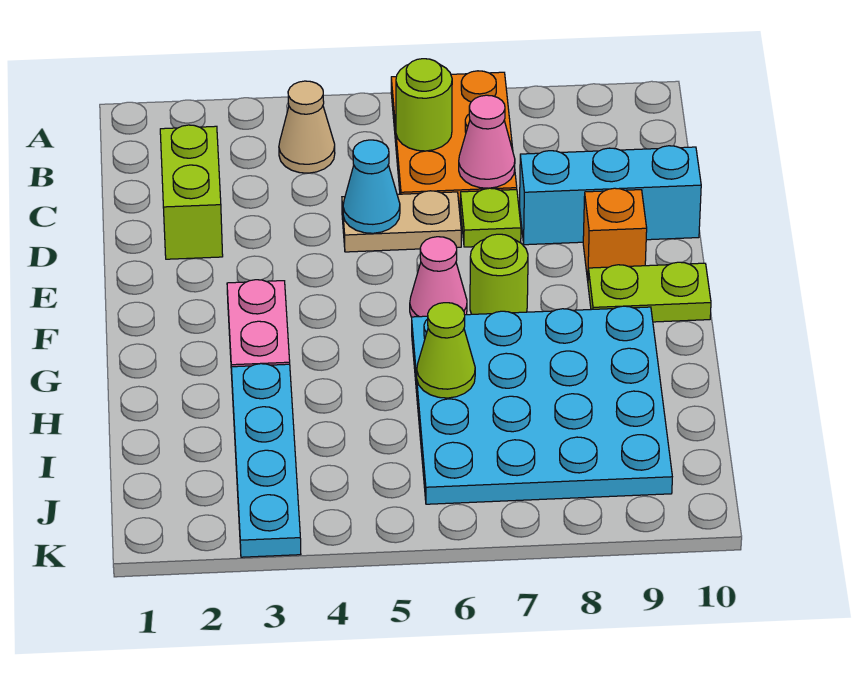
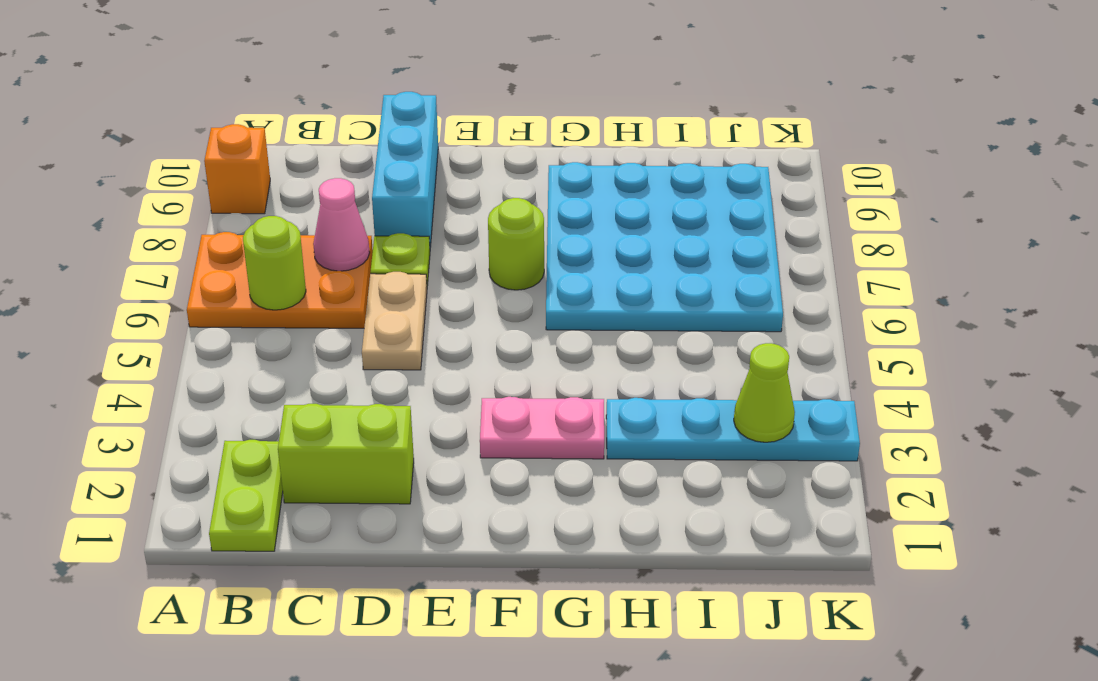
tan 1x1 cone [279,81,335,173] -> none
cyan 1x1 cone [343,140,400,233] -> none
orange 1x1 brick [583,188,647,280] -> orange 1x1 brick moved to [204,124,270,214]
pink 1x1 cone [410,237,467,317] -> none
lime 1x2 plate [588,262,711,322] -> lime 1x2 plate moved to [209,440,283,551]
lime 1x1 cone [417,303,475,398] -> lime 1x1 cone moved to [734,343,795,442]

